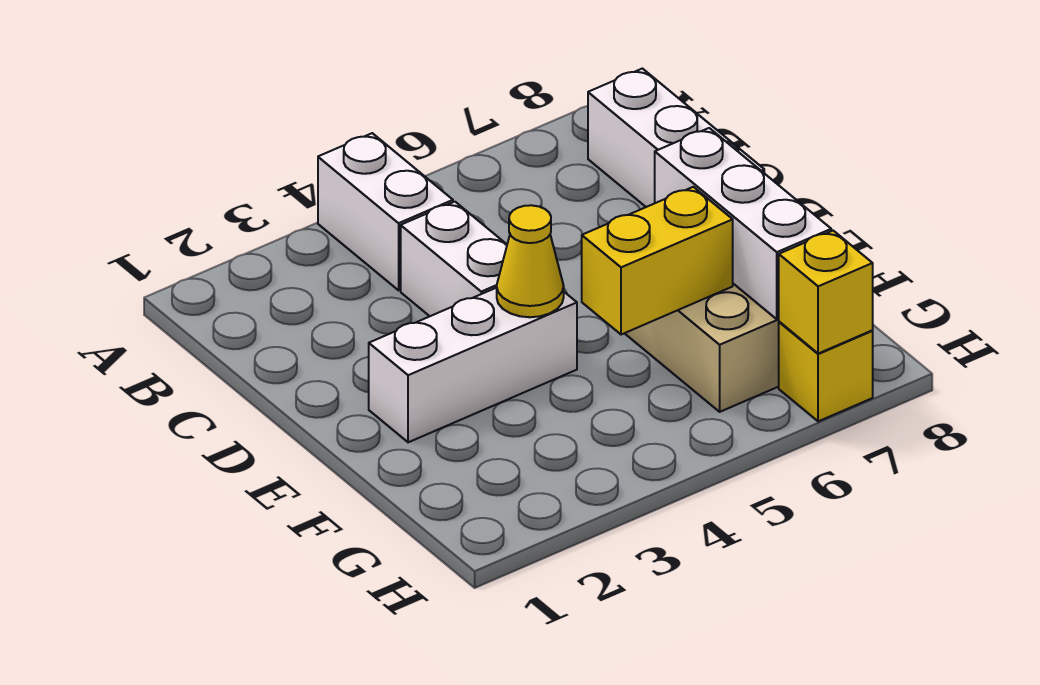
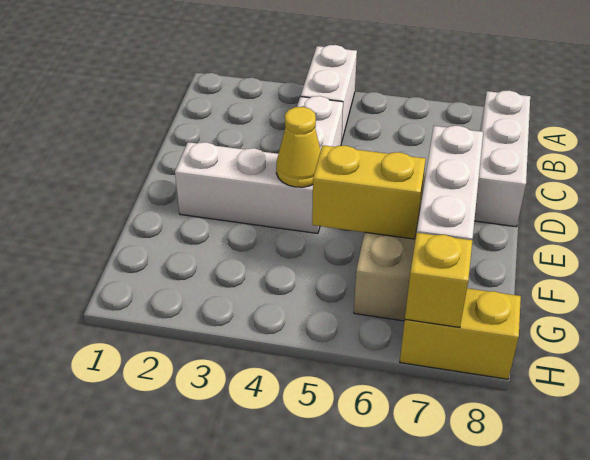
yellow 1x1 brick [779,322,873,421] -> yellow 1x2 brick [400,288,521,379]

